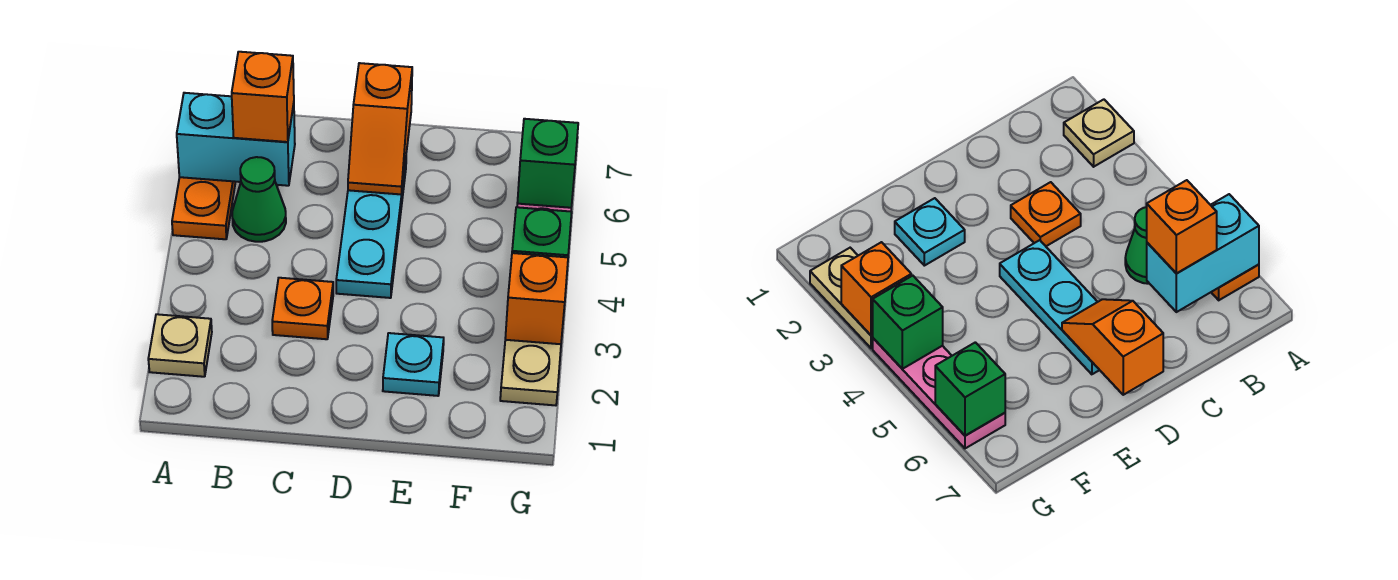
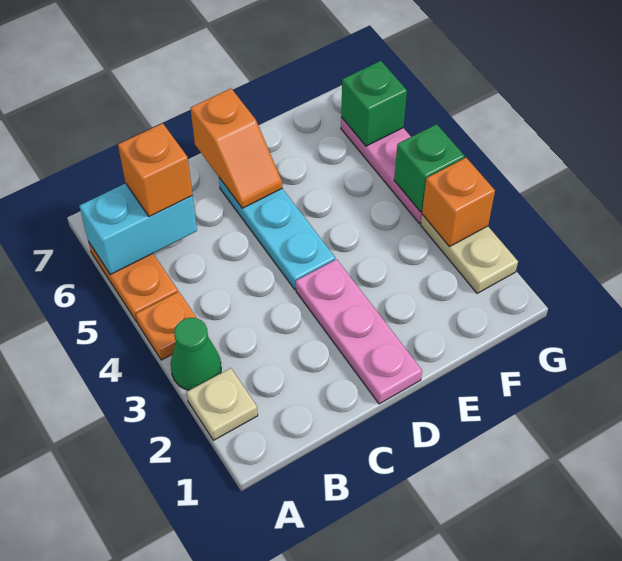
green 1x1 cone [232,157,286,242] -> green 1x1 cone moved to [171,318,221,390]
orange 1x1 plate [272,278,333,339] -> orange 1x1 plate moved to [136,292,197,360]
none -> pink 1x3 plate [296,259,422,404]
cyan 1x1 plate [383,333,444,396] -> none

